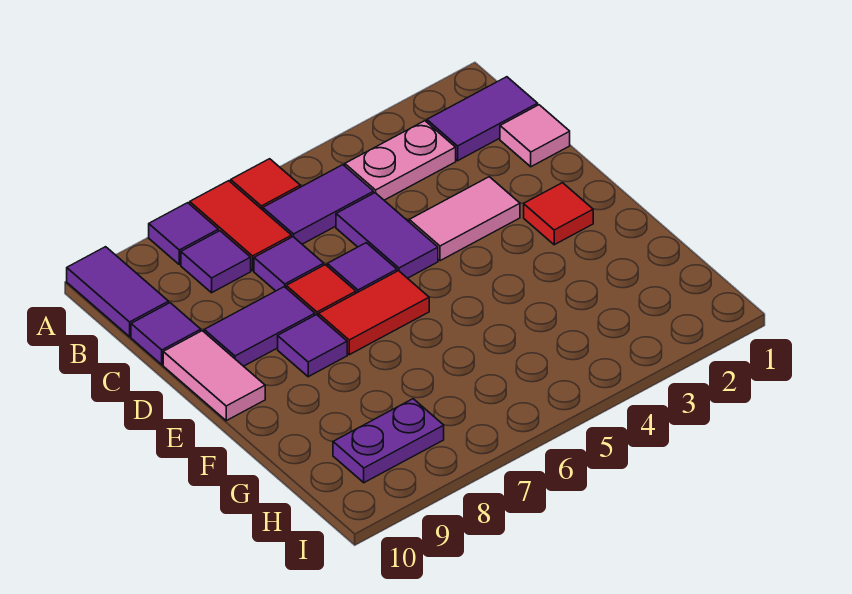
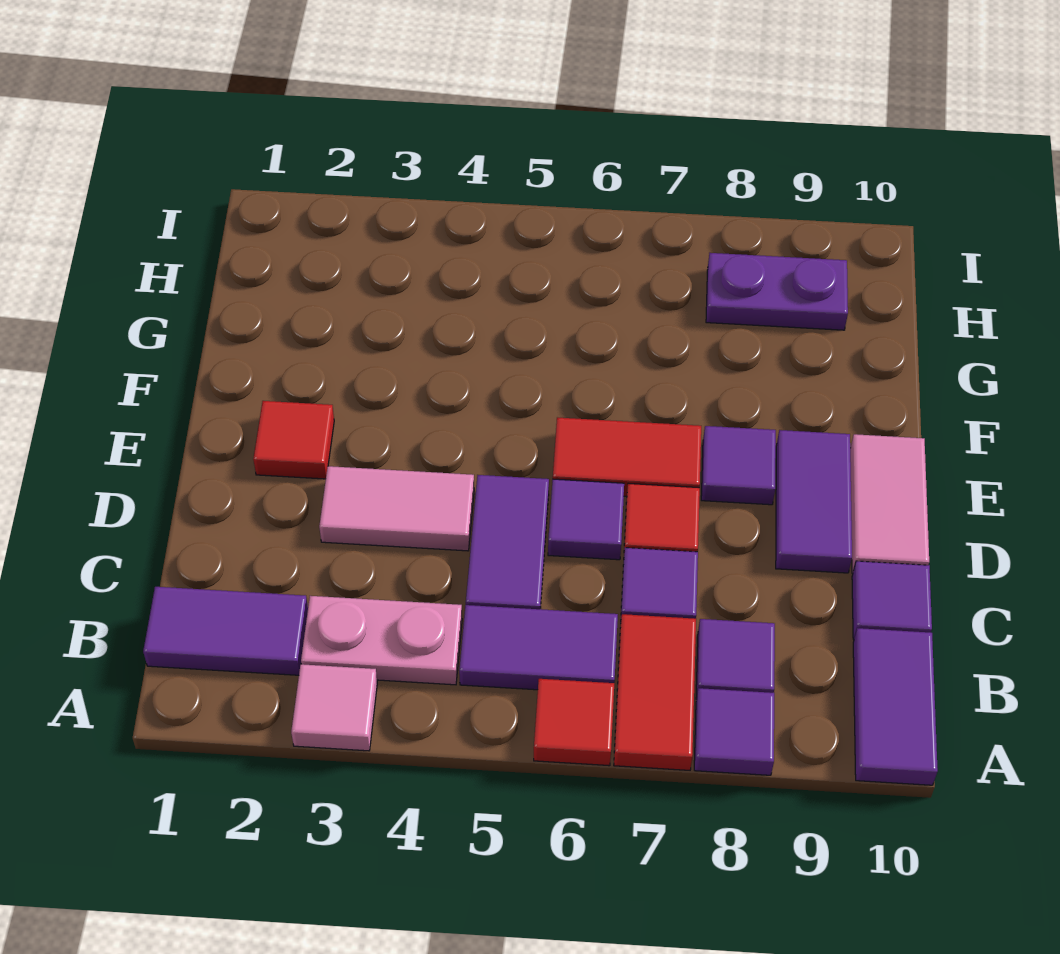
pink 1x1 tile [500,105,570,167] -> pink 1x1 tile moved to [291,664,377,751]
purple 1x2 tile [204,287,315,366] -> purple 1x2 tile turned to [776,430,852,573]

